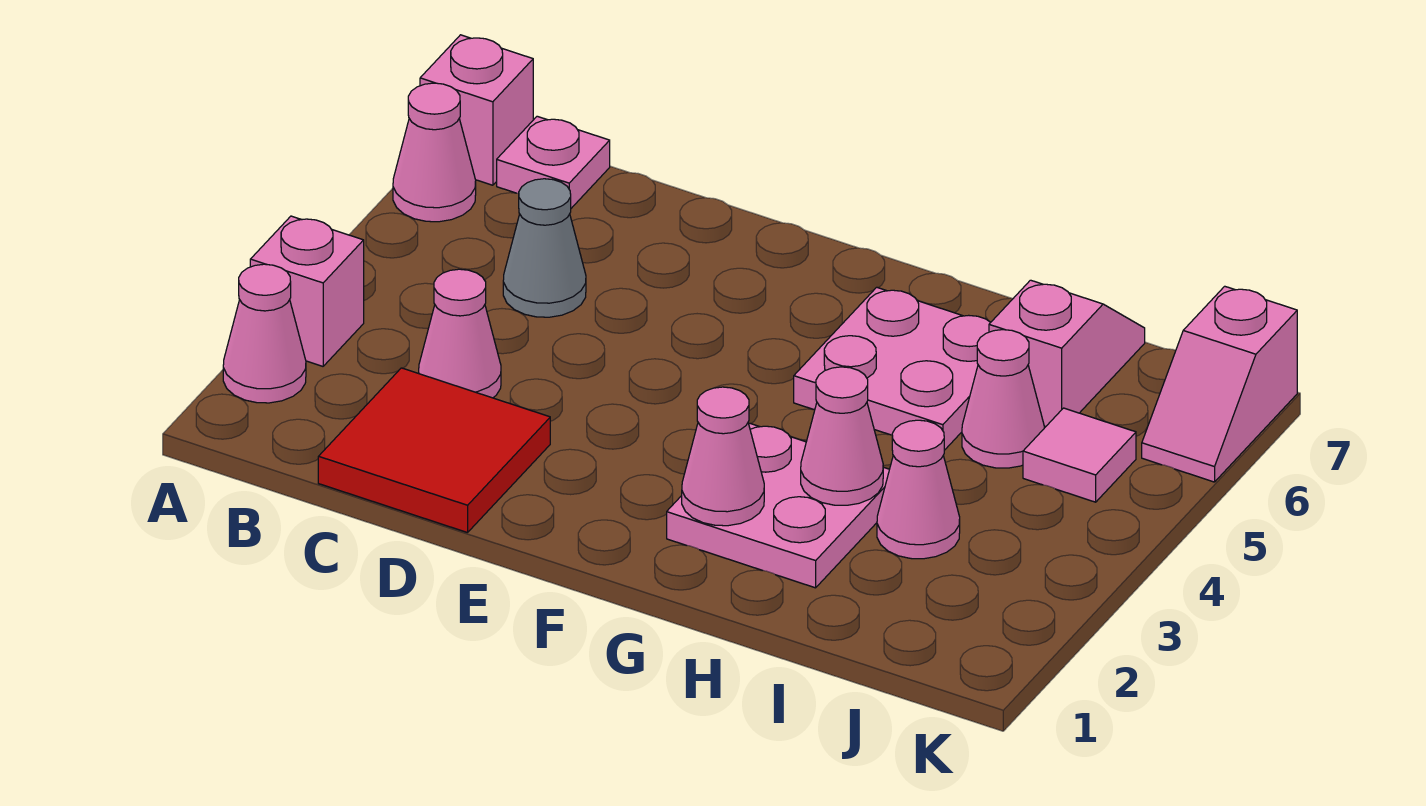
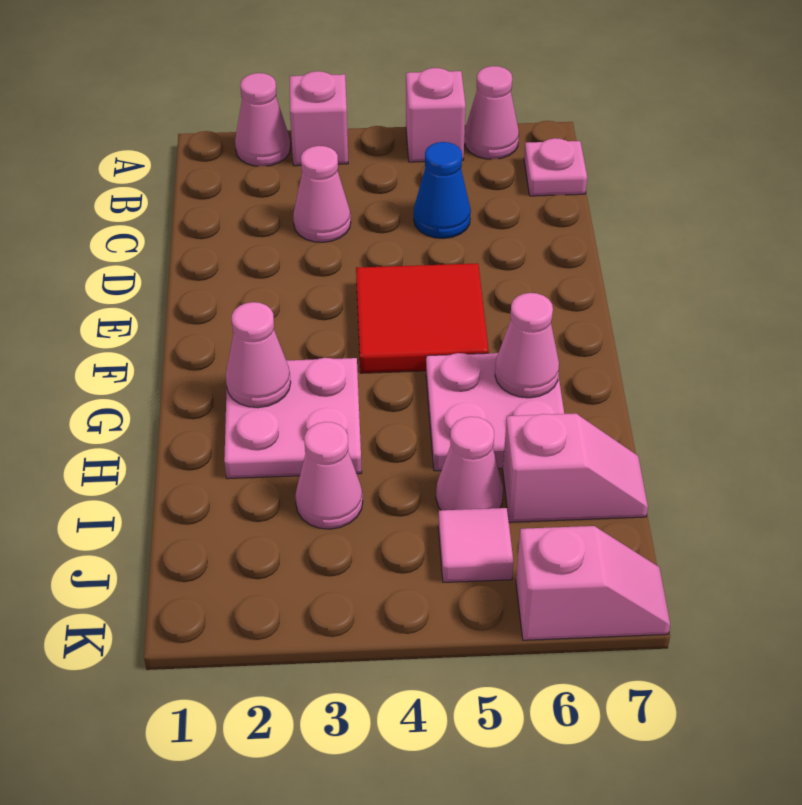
pink 1x1 brick [420,35,533,185] -> pink 1x1 brick moved to [406,68,466,162]
red 2x2 tile [318,368,550,533] -> red 2x2 tile moved to [356,263,489,373]
grey 1x1 cone [503,179,586,317] -> blue 1x1 cone [414,142,471,239]
pink 1x1 cone [801,367,883,505] -> pink 1x1 cone moved to [495,293,559,398]
pink 1x2 slope [1142,286,1297,482] -> pink 1x2 slope turned to [516,526,670,640]

